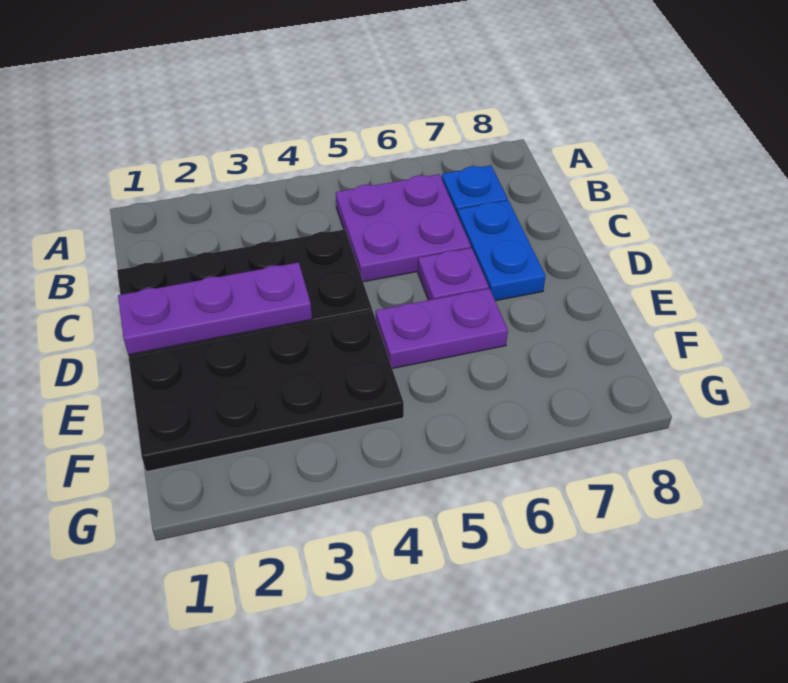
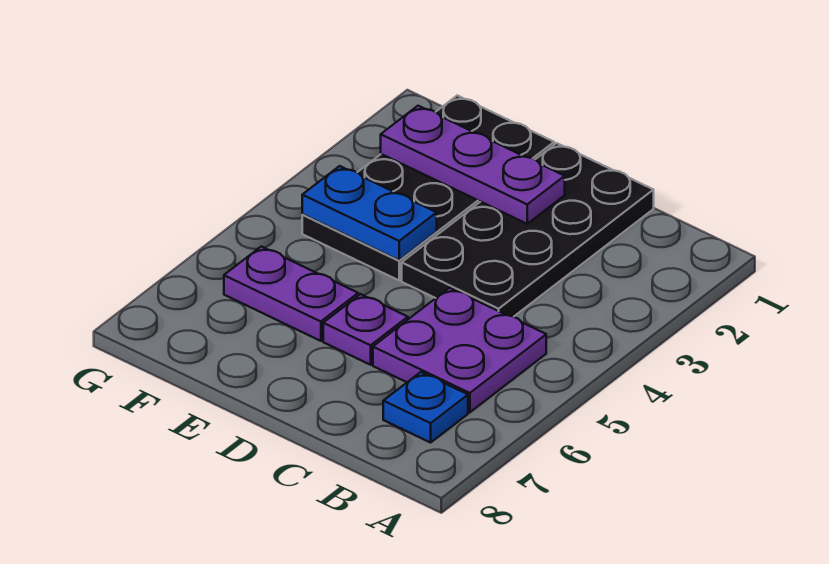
blue 1x2 plate [457,200,545,301] -> blue 1x2 plate moved to [302,166,437,260]
purple 1x3 plate [118,262,312,355] -> purple 1x3 plate turned to [381,106,565,224]
purple 1x2 plate [376,289,508,369] -> purple 1x2 plate turned to [224,247,358,341]

